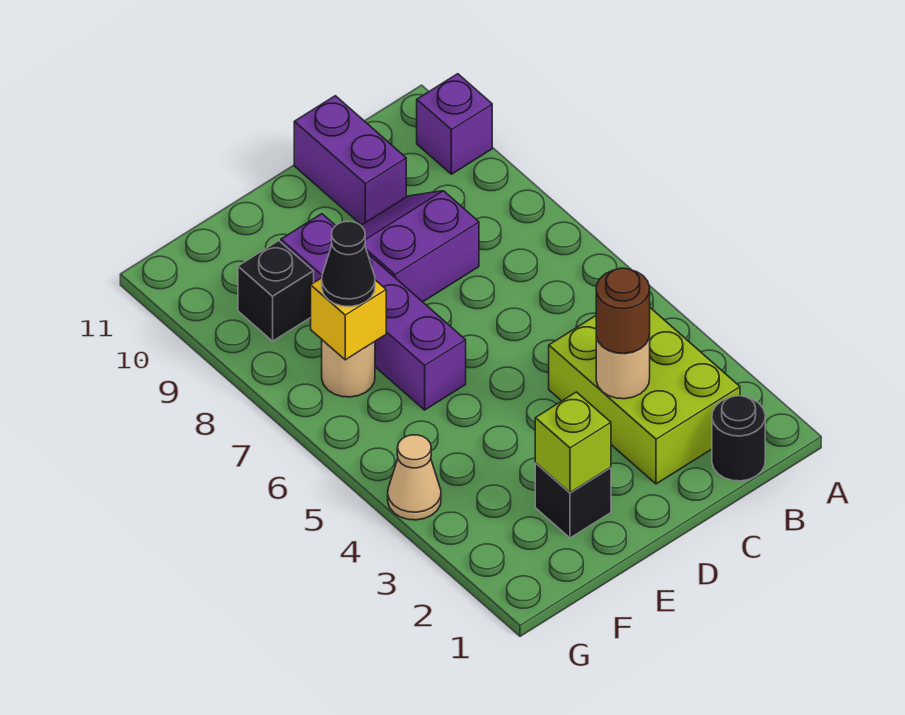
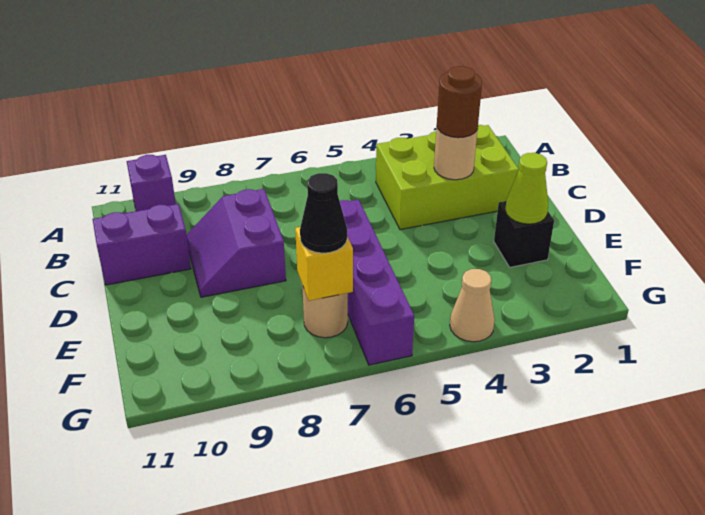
black 1x1 round brick [712,396,765,481] -> none
lime 1x1 brick [535,392,611,493] -> lime 1x1 cone [505,153,548,224]
purple 1x4 brick [281,214,466,410] -> purple 1x4 brick turned to [340,200,414,365]
black 1x1 brick [238,241,314,341] -> none

